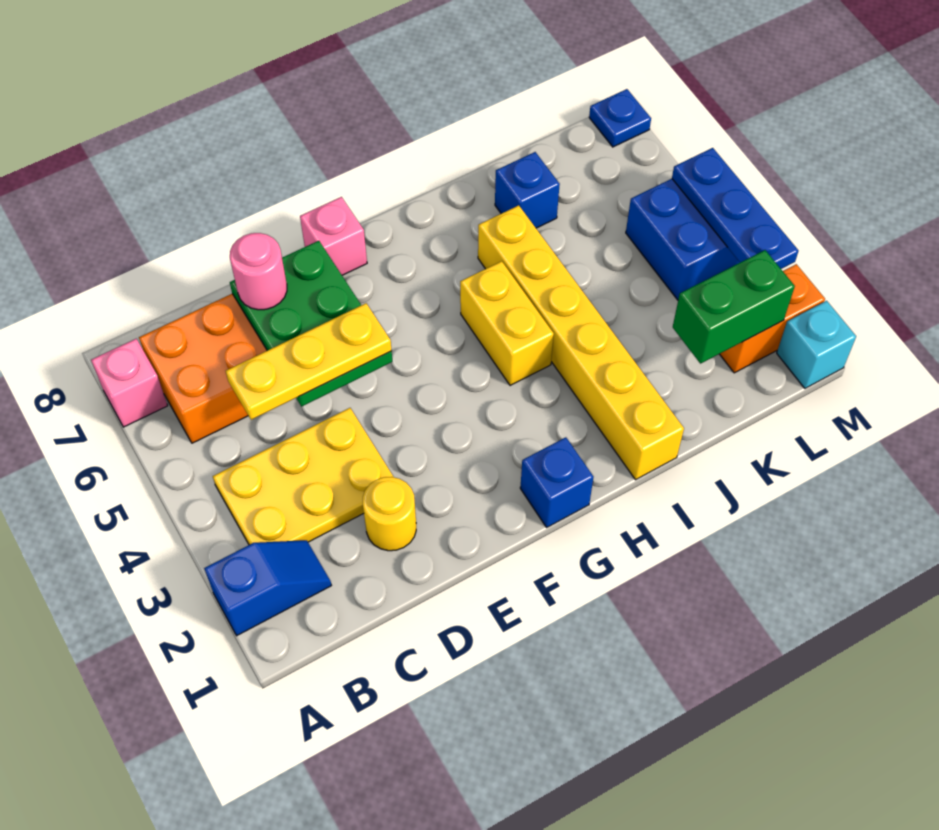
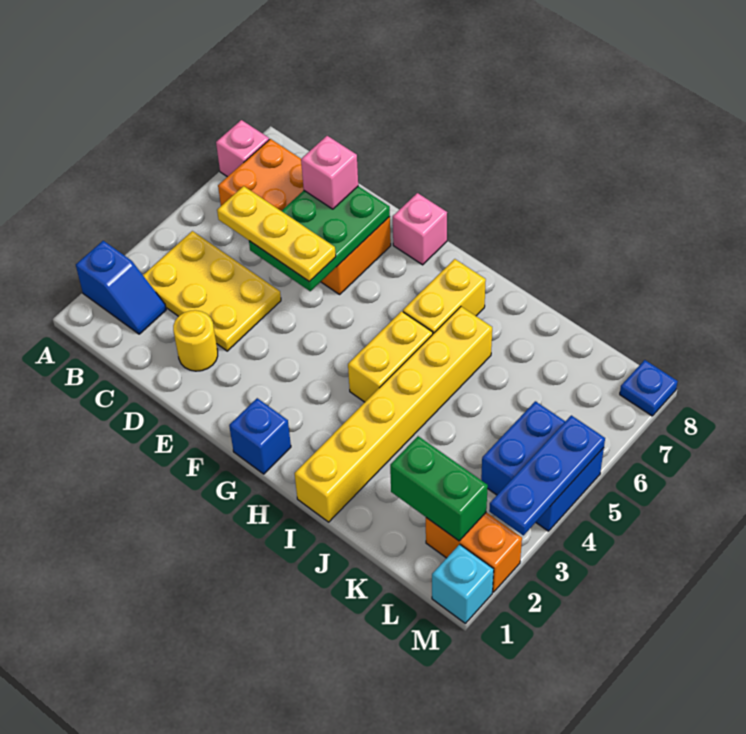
pink 1x1 round brick [230,233,287,310] -> pink 1x1 brick [301,136,358,209]
none -> yellow 1x2 brick [403,259,486,334]
blue 1x1 brick [495,152,560,228] -> none

